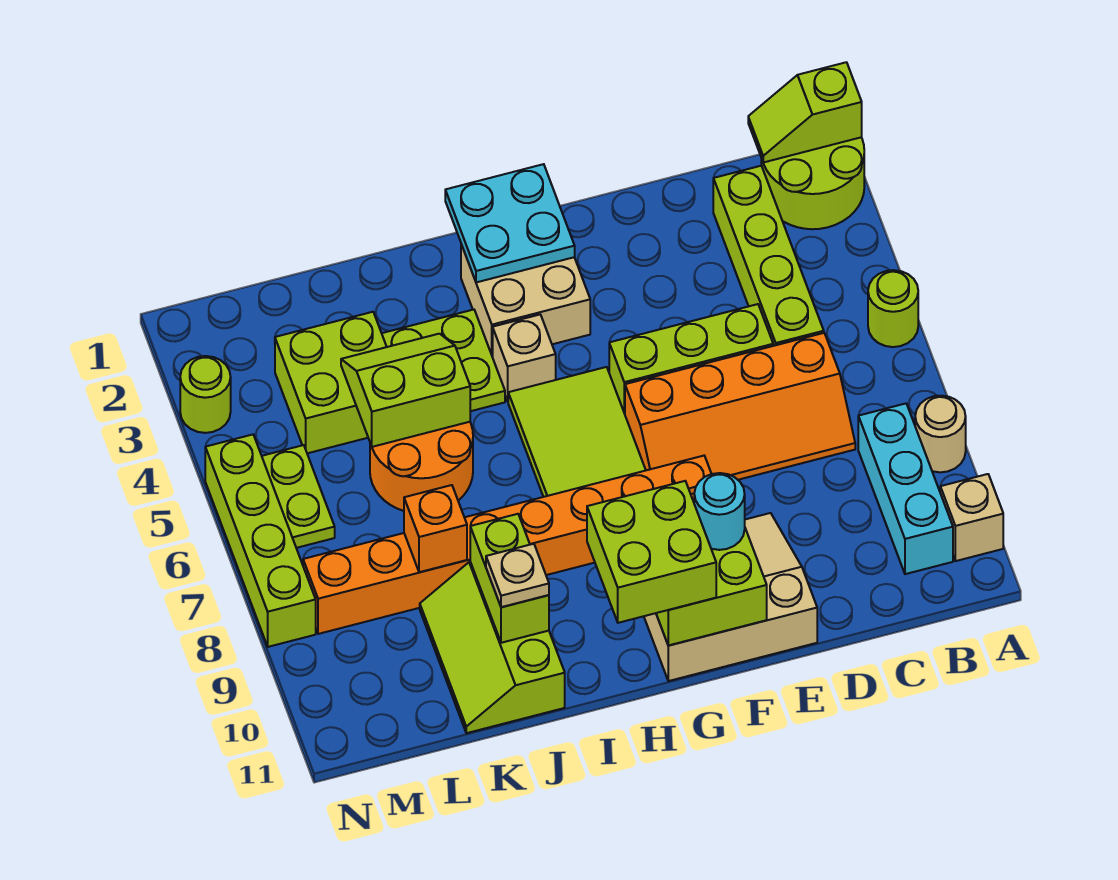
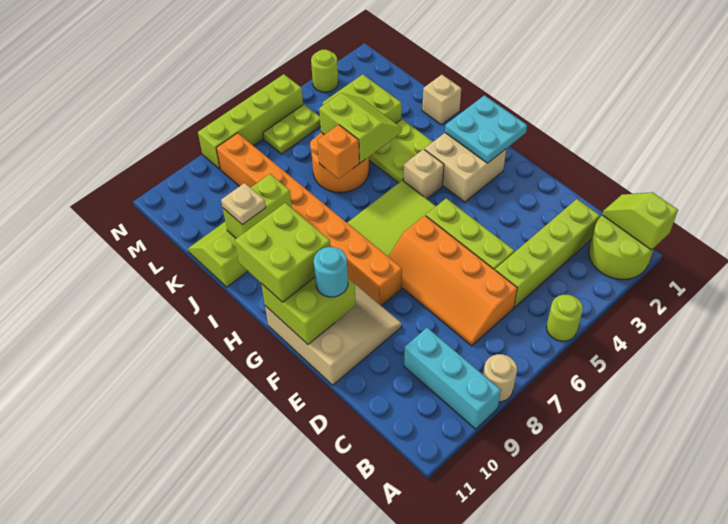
tan 1x1 brick [940,474,1003,561] -> tan 1x1 brick moved to [422,75,461,125]
cyan 1x3 brick [858,404,953,574] -> cyan 1x3 brick turned to [404,328,501,429]
orange 1x1 brick [404,485,467,572] -> orange 1x1 brick moved to [317,125,359,179]

